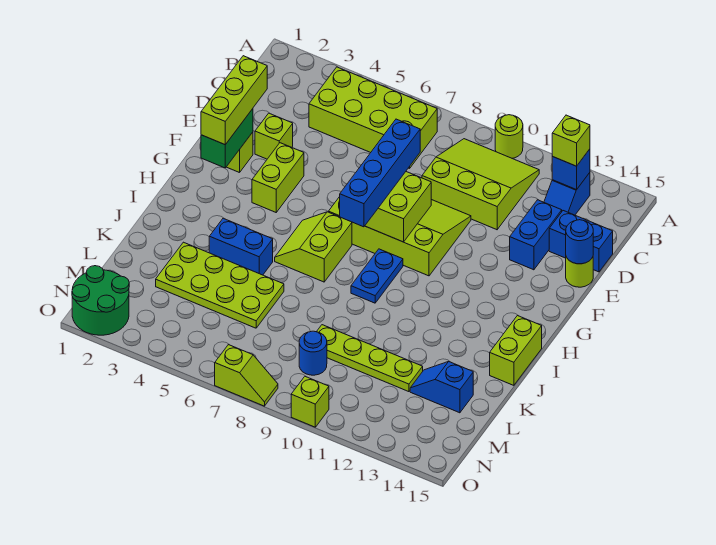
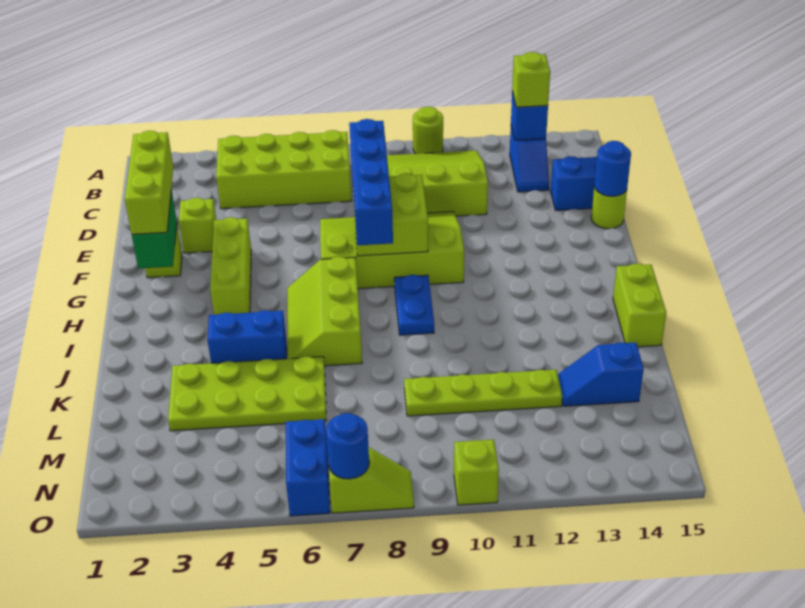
blue 1x2 brick [510,200,562,270] -> blue 1x2 brick moved to [286,419,330,516]
lime 1x2 brick [252,143,304,212] -> lime 1x3 brick [210,217,251,315]
lime 2x2 slope [275,212,352,282] -> lime 2x3 slope [287,257,362,366]
blue 1x1 round brick [299,331,327,375] -> blue 1x1 round brick moved to [326,413,369,479]
green 2x2 round brick [72,266,129,335] -> none

